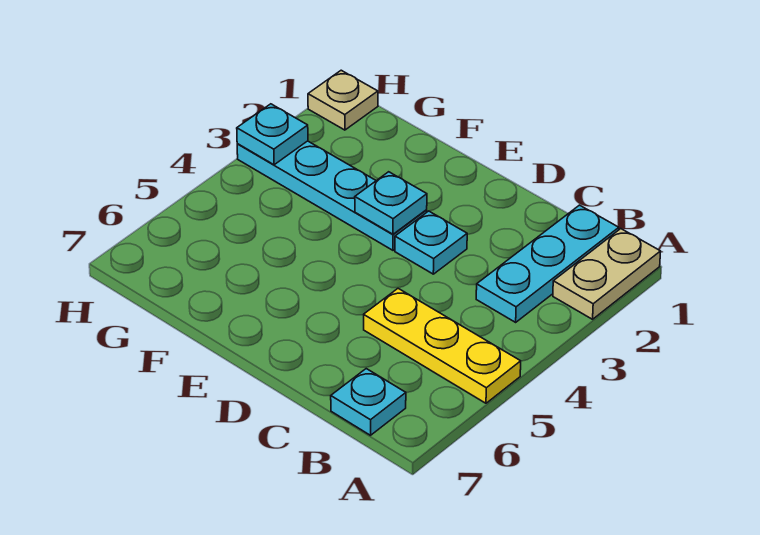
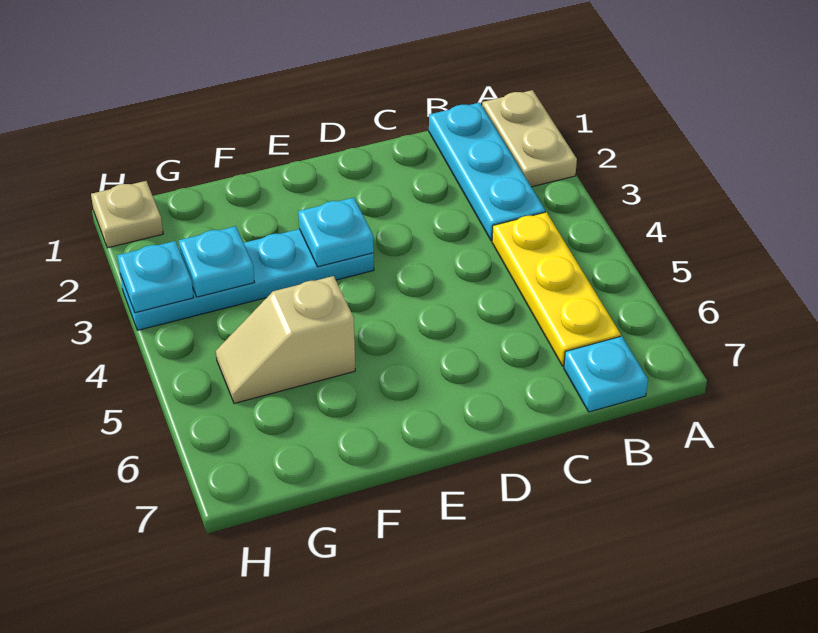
yellow 1x3 plate [364,289,521,403] -> yellow 1x3 plate turned to [492,212,621,366]
cyan 1x1 plate [395,211,467,274] -> cyan 1x1 plate moved to [179,226,254,297]
none -> tan 1x2 slope [216,276,355,403]

